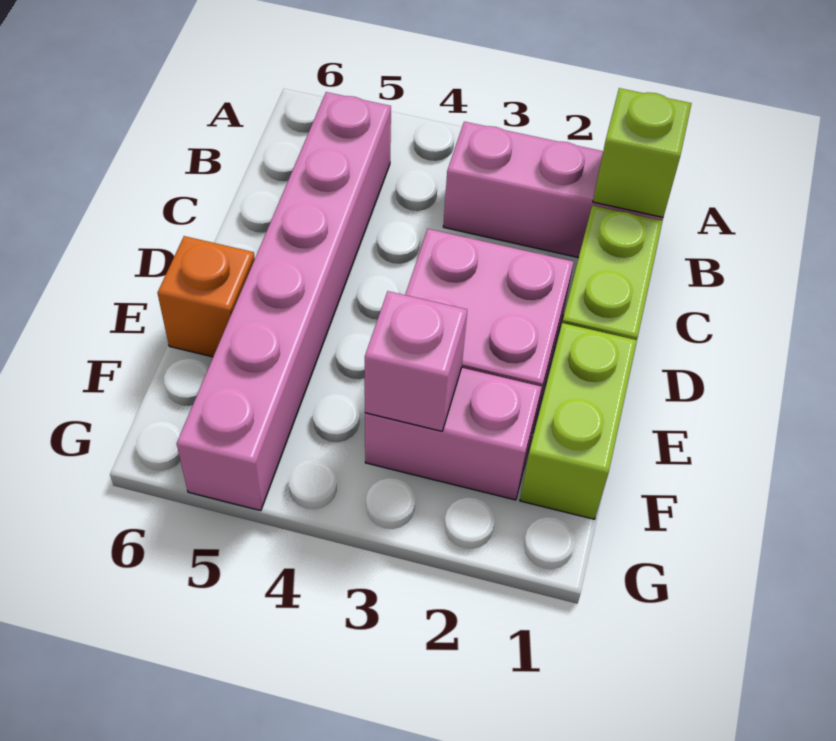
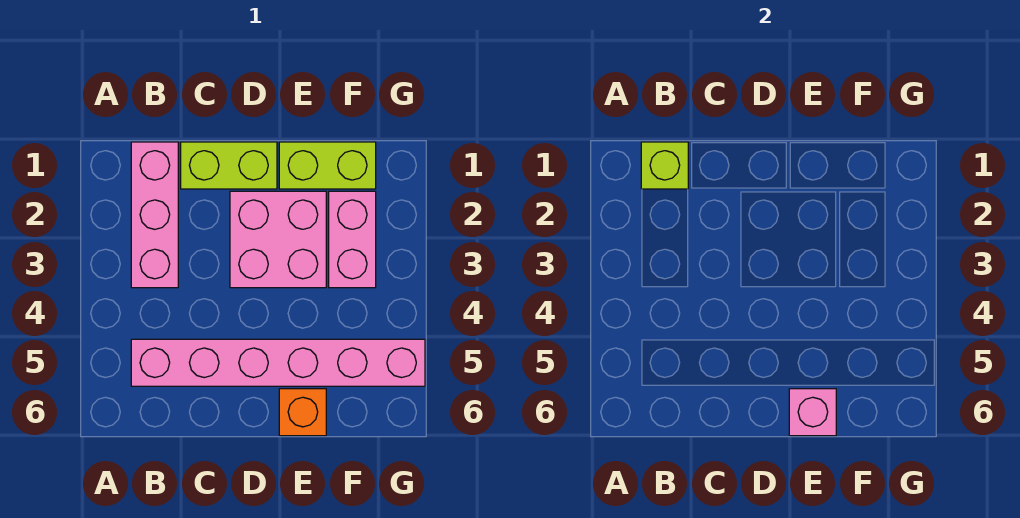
pink 1x1 brick [365,291,467,431] -> pink 1x1 brick moved to [789,389,836,436]

